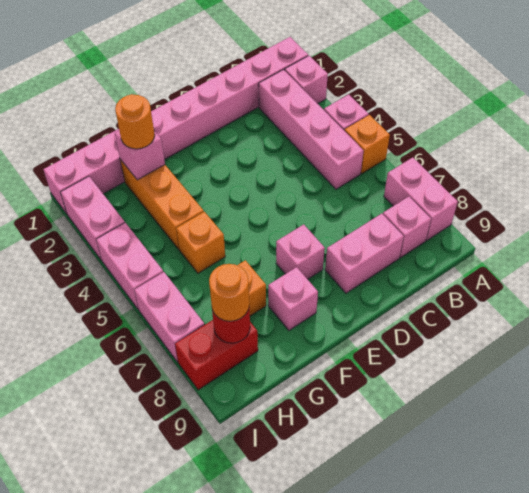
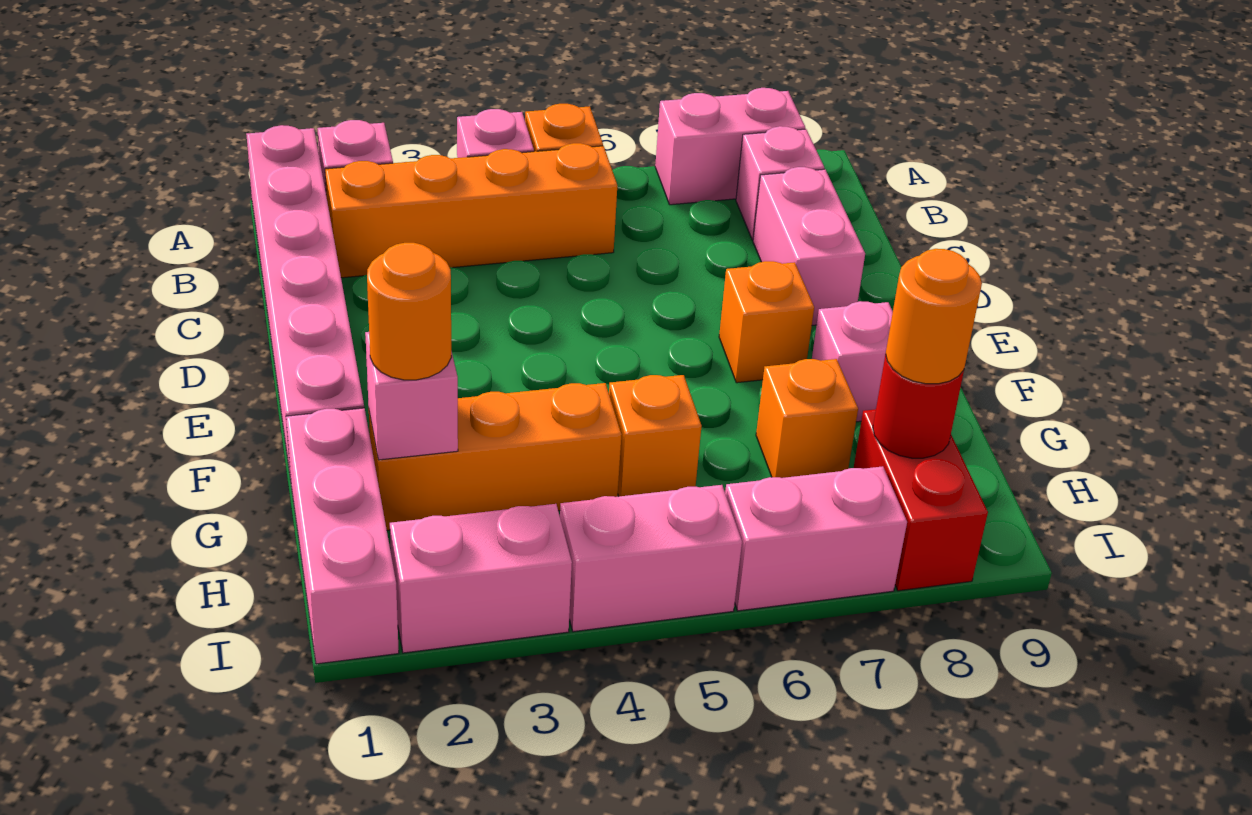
pink 1x4 brick [259,70,363,189] -> orange 1x4 brick [325,143,617,278]
pink 1x1 brick [276,225,325,279] -> orange 1x1 brick [719,261,814,383]

